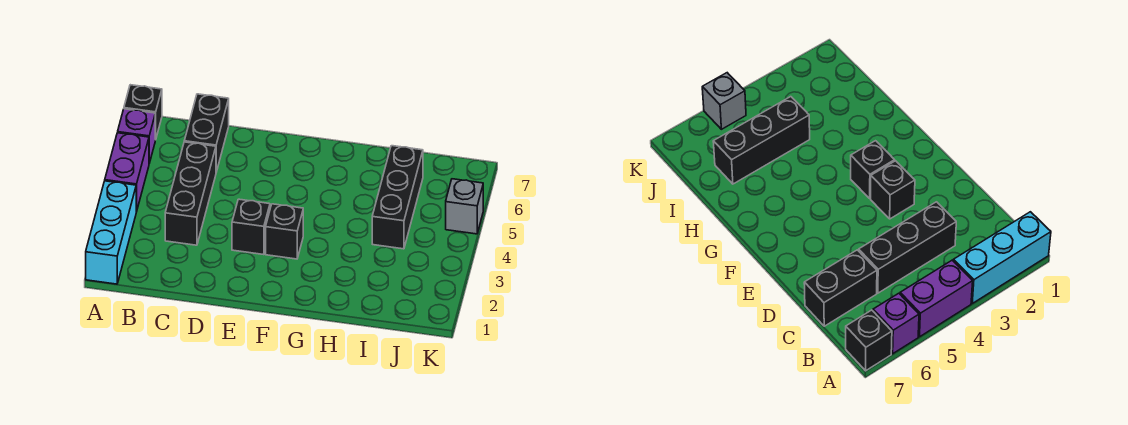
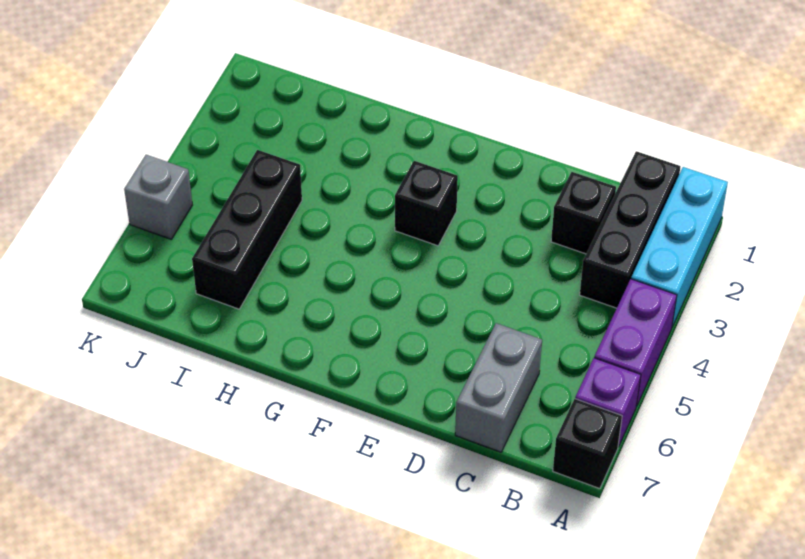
black 1x3 brick [165,142,216,245] -> black 1x3 brick moved to [580,151,680,308]
black 1x2 brick [184,94,229,172] -> grey 1x2 brick [455,323,542,452]
black 1x1 brick [232,199,270,255] -> black 1x1 brick moved to [551,172,616,254]

